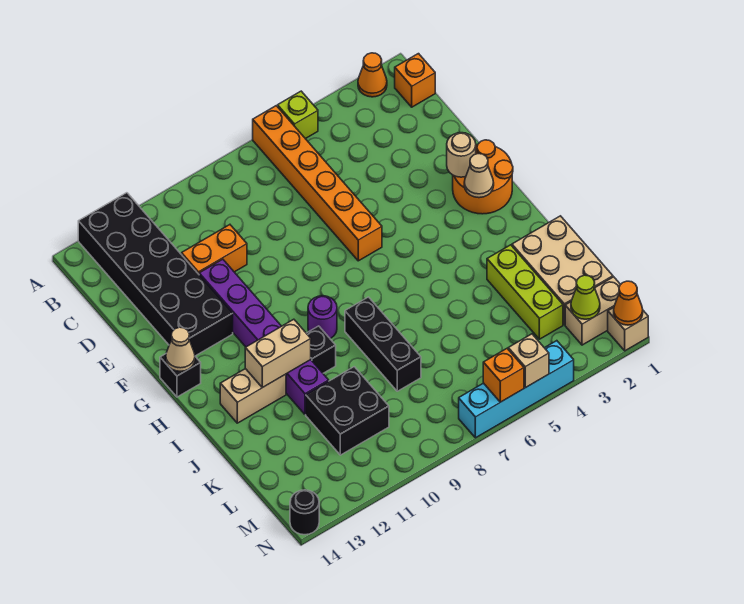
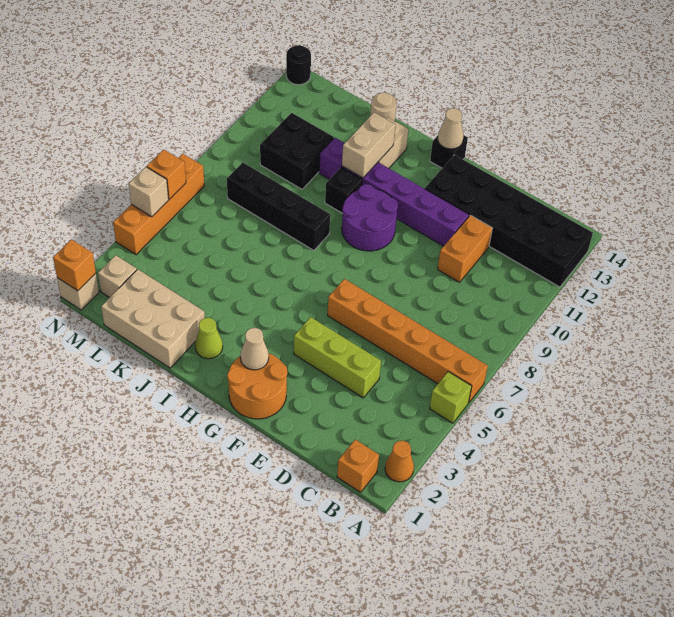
tan 1x1 round brick [447,133,476,177] -> tan 1x1 round brick moved to [370,93,397,121]
purple 1x1 round brick [308,296,337,338] -> purple 2x2 round brick [342,184,398,251]
black 1x3 brick [345,297,421,391] -> black 1x4 brick [227,162,330,250]
lime 1x3 brick [487,245,563,339] -> lime 1x3 brick moved to [294,317,381,398]
tan 1x2 brick [565,277,621,345] -> tan 1x1 brick [98,255,137,298]
lime 1x1 cone [571,275,600,319] -> lime 1x1 cone moved to [195,318,223,359]
orange 1x1 cone [614,281,643,325] -> orange 1x1 brick [53,239,96,291]
cyan 1x4 brick [459,341,574,438] -> orange 1x4 brick [113,154,204,255]

